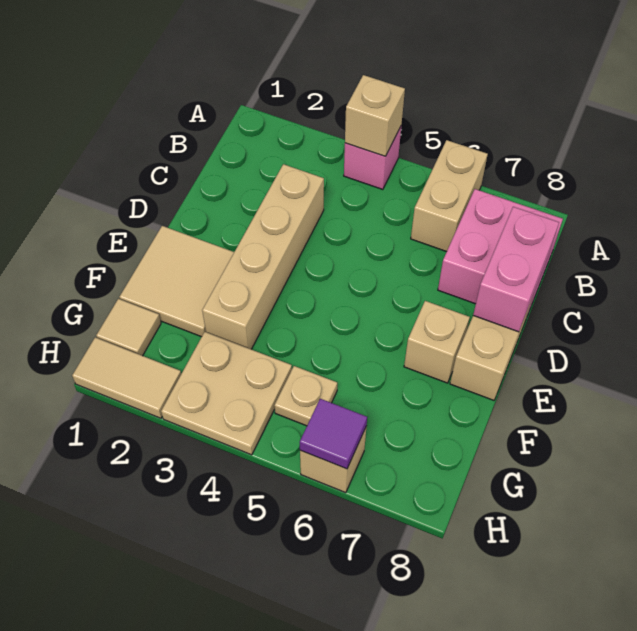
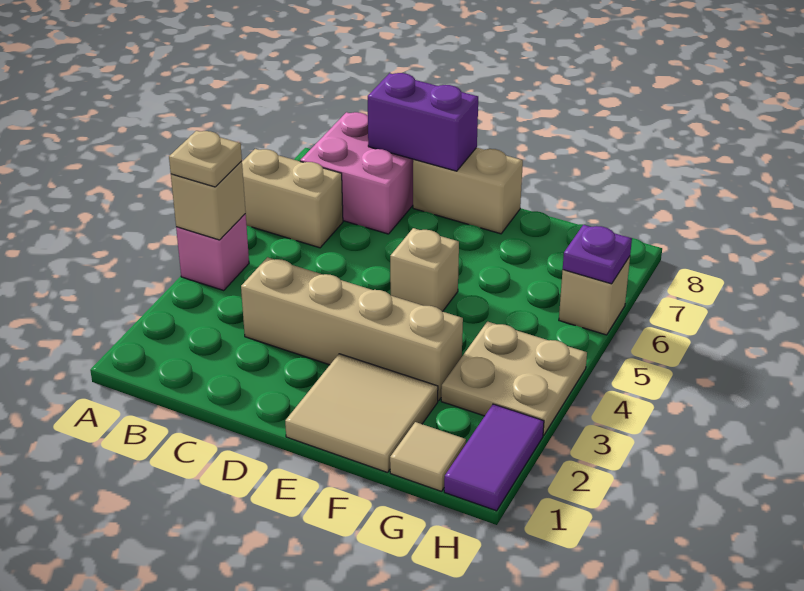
pink 1x2 brick [473,207,559,332] -> purple 1x2 brick [368,73,478,171]
tan 1x1 brick [404,301,470,383] -> tan 1x1 brick moved to [390,228,459,312]
tan 1x1 plate [274,366,337,426] -> tan 1x1 plate moved to [169,131,242,187]
tan 1x2 tile [72,337,181,418] -> purple 1x2 tile [444,404,544,511]
purple 1x1 tile [300,399,367,469] -> purple 1x1 plate [563,225,632,284]

